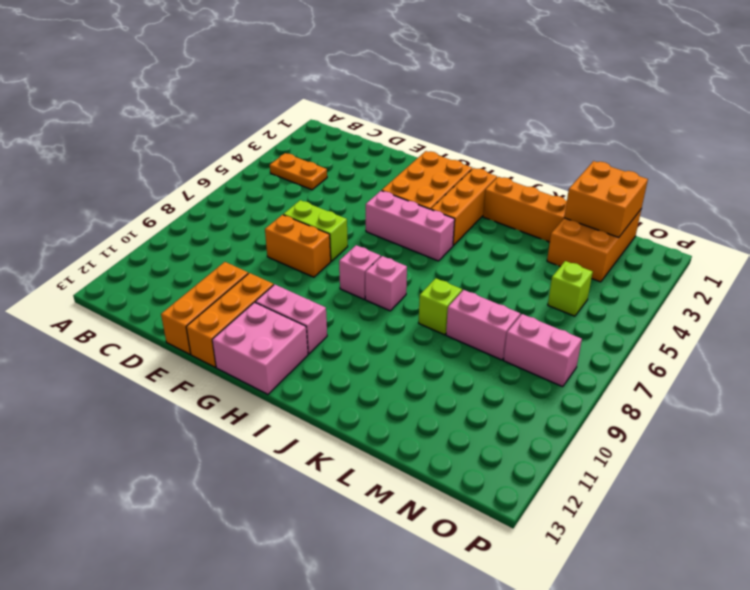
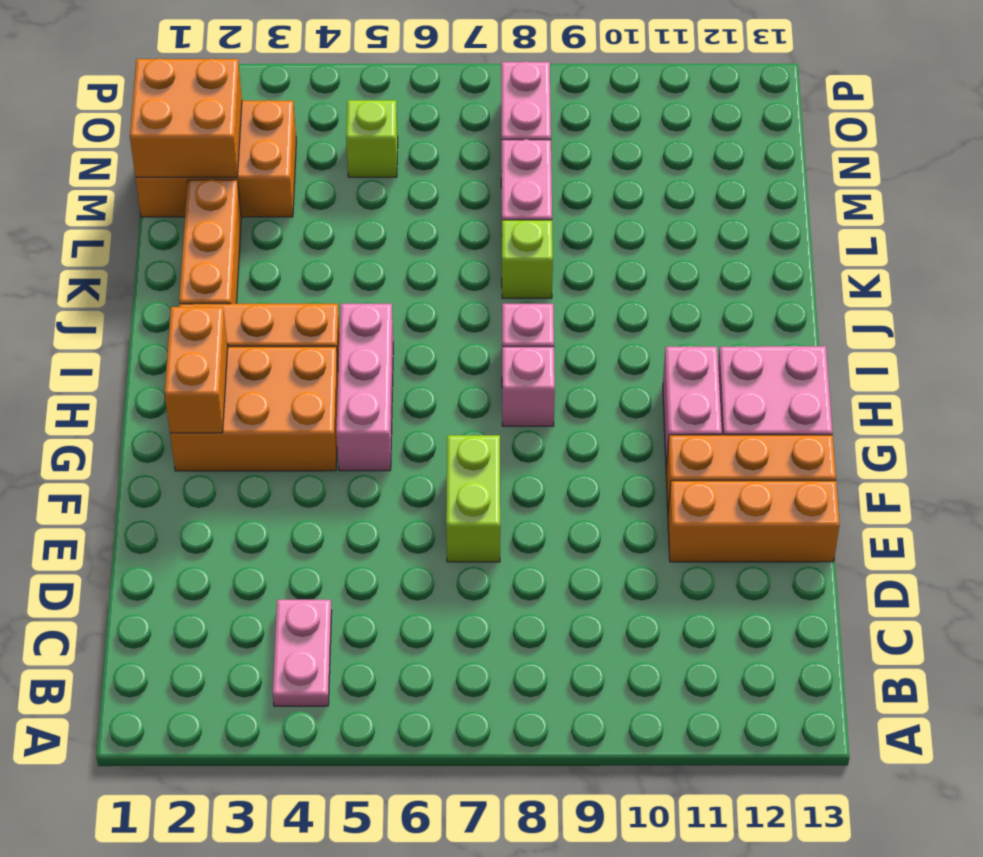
orange 1x2 plate [270,153,327,190] -> pink 1x2 plate [273,600,332,706]
orange 1x2 brick [265,215,331,277] -> orange 1x2 brick moved to [165,307,228,433]

